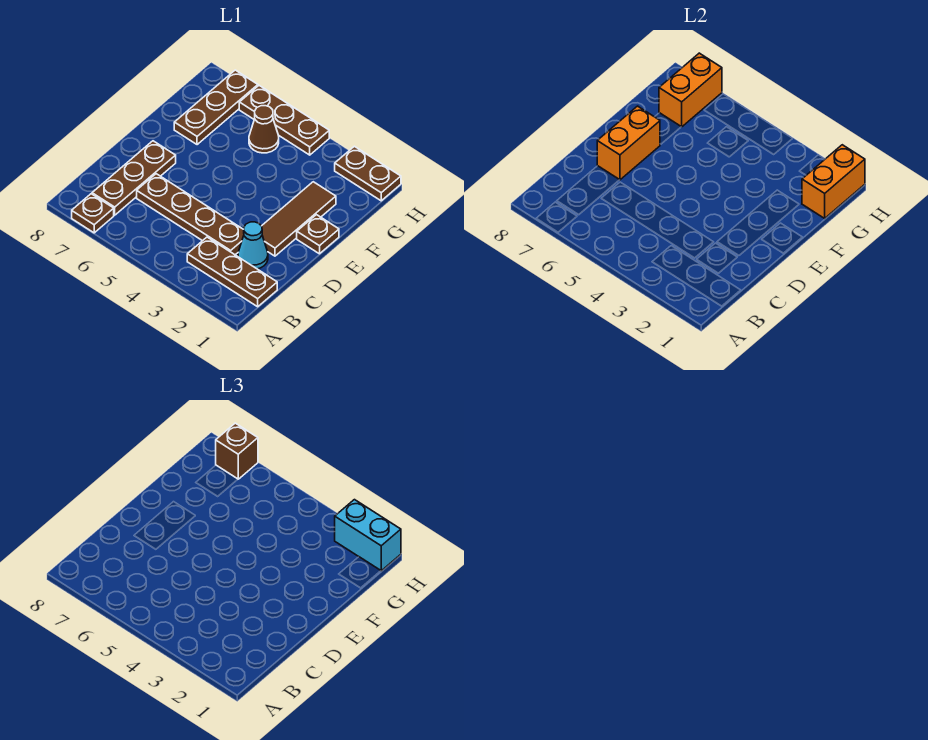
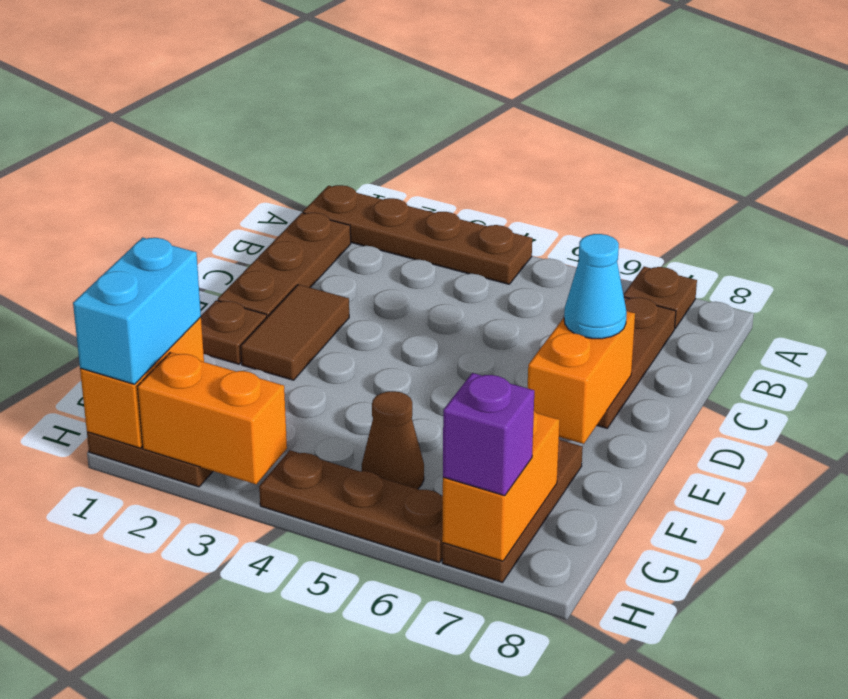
brown 1x3 plate [187,237,277,307] -> brown 1x3 plate turned to [218,213,351,317]
cyan 1x1 cone [238,222,268,269] -> cyan 1x1 cone moved to [564,234,627,339]
brown 1x4 plate [137,174,244,255] -> brown 1x4 plate moved to [303,185,532,284]
brown 1x3 tile [262,182,336,256] -> brown 1x2 tile [241,284,349,380]
cyan 1x2 brick [335,500,401,571] -> cyan 1x2 brick turned to [73,237,201,384]
none -> orange 1x2 brick [137,352,287,484]
brown 1x1 brick [216,423,258,479] -> purple 1x1 brick [443,373,534,496]

